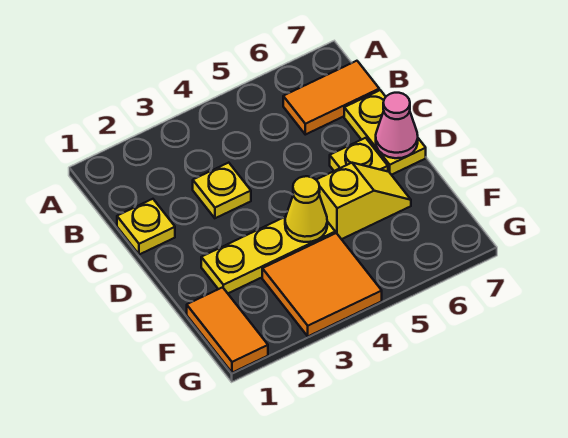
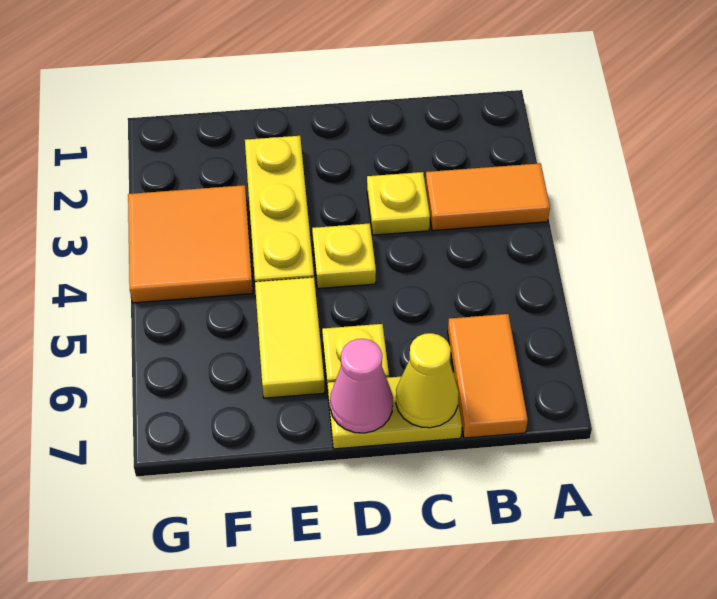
yellow 1x1 plate [117,199,175,255] -> yellow 1x1 plate moved to [312,223,376,289]
yellow 1x1 cone [285,176,327,242] -> yellow 1x1 cone moved to [396,333,459,428]
yellow 1x2 slope [317,163,411,239] -> yellow 1x2 tile [255,277,325,398]
orange 1x2 tile [187,287,268,373] -> orange 1x2 tile moved to [425,163,550,231]

